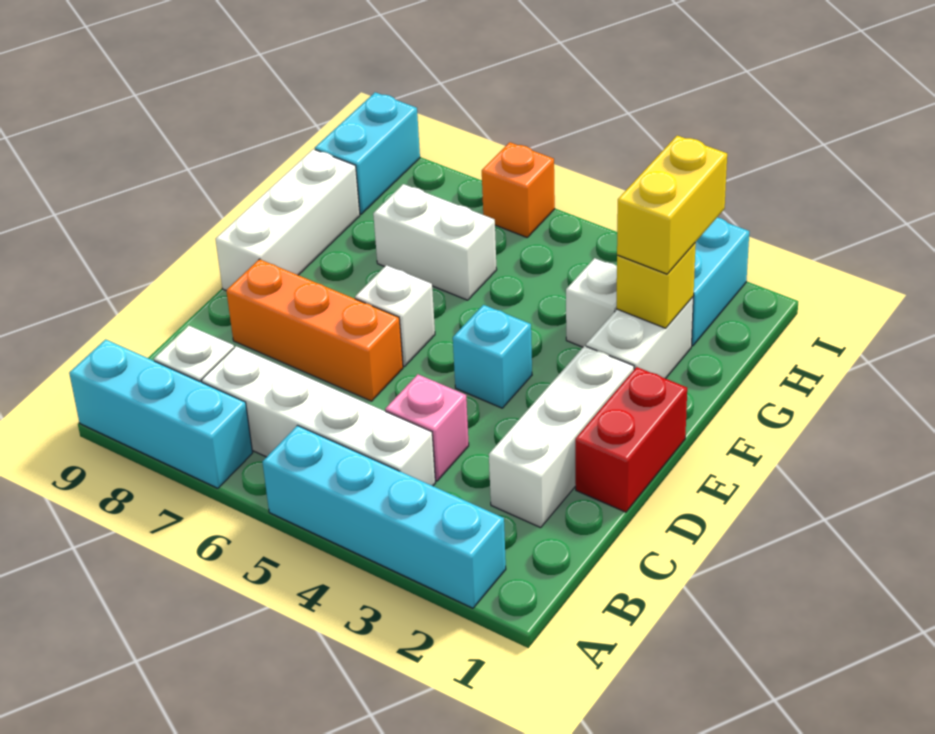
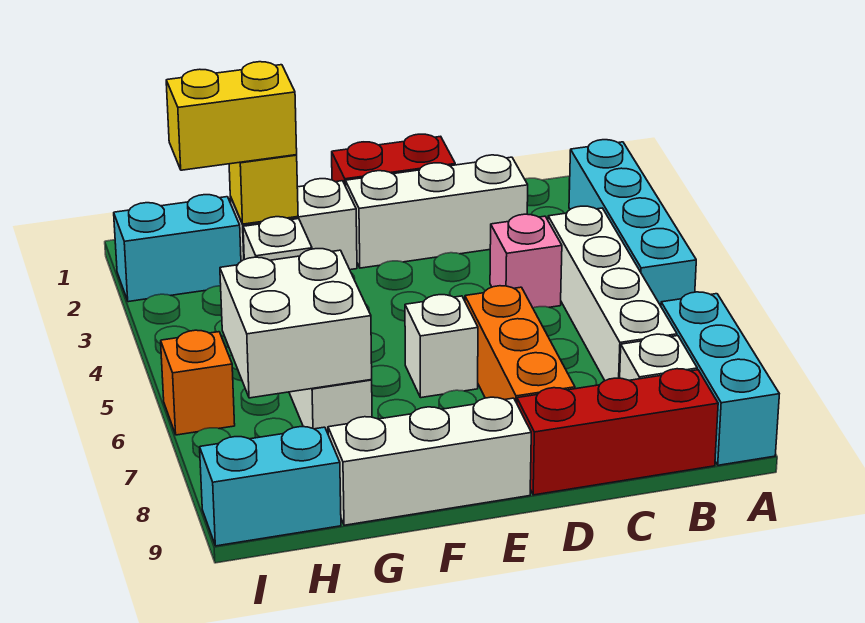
none -> red 1x3 brick [517,369,718,495]
cyan 1x1 brick [453,305,532,408] -> none
none -> white 2x2 brick [220,249,372,398]

